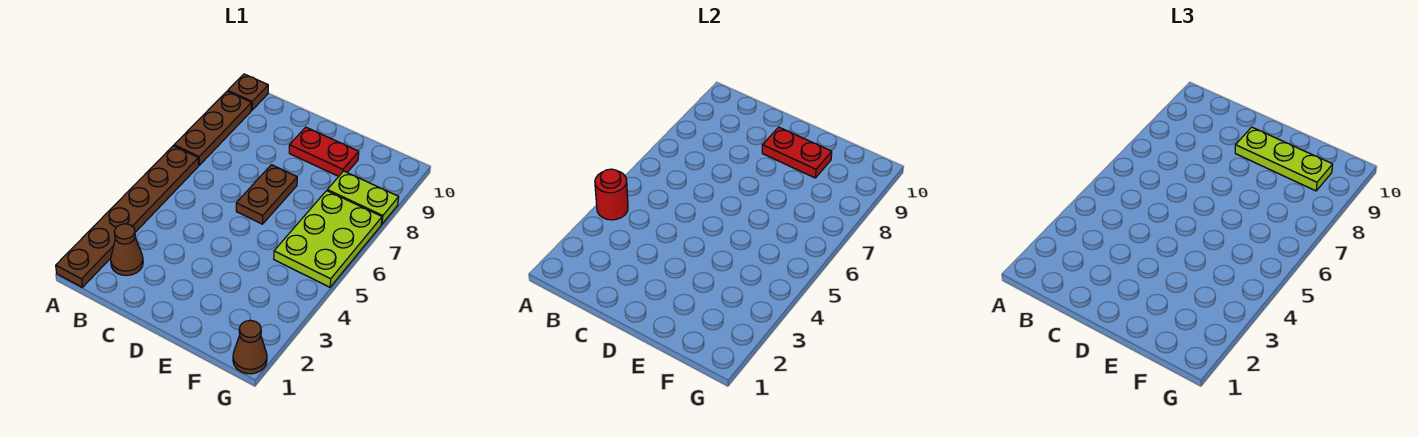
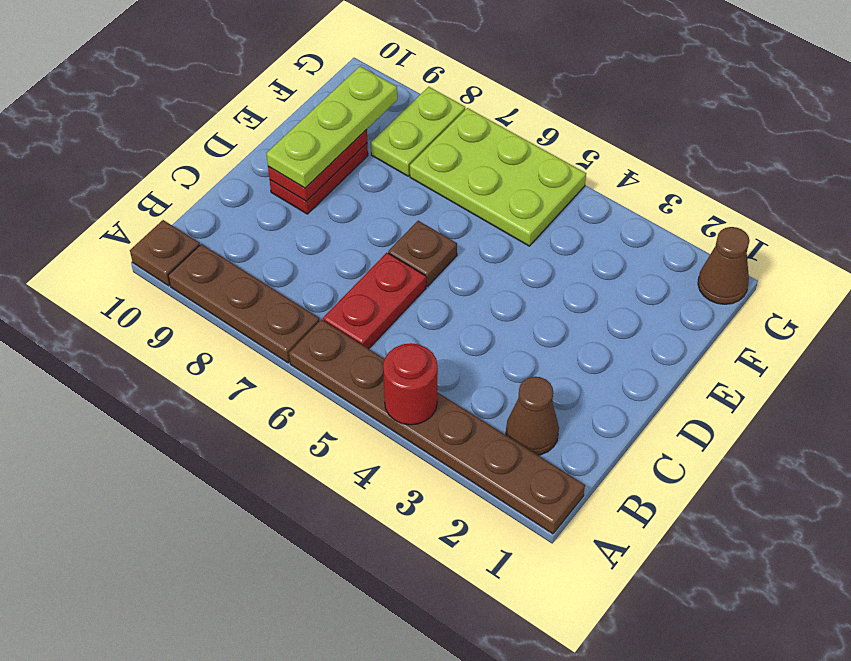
none -> red 1x2 plate [323,253,426,349]
brown 1x2 plate [236,165,297,224] -> brown 1x1 plate [388,221,457,286]

